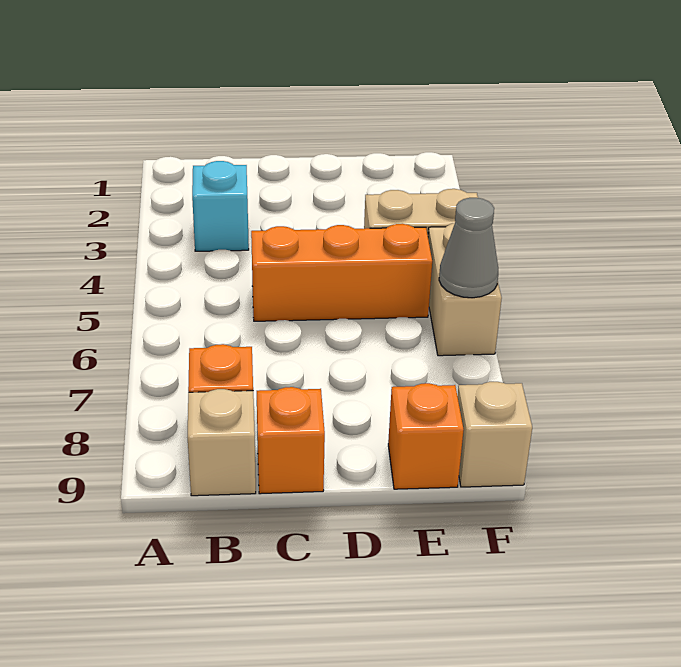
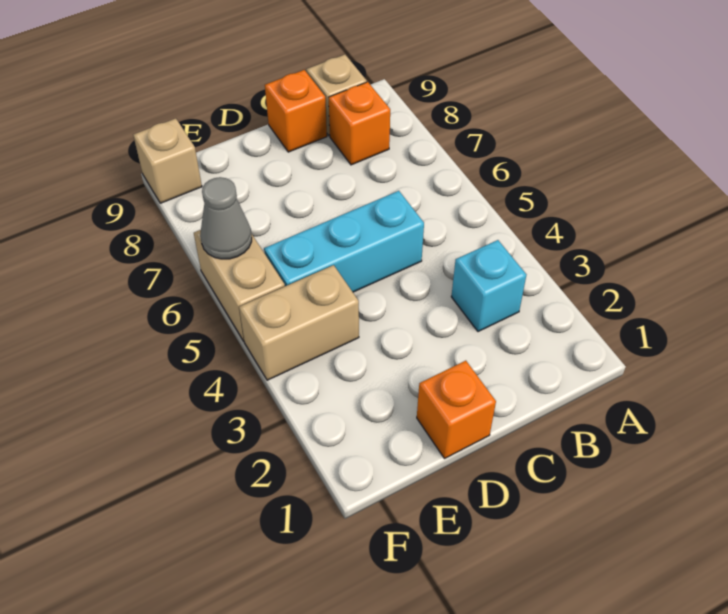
orange 1x3 brick [251,224,432,321] -> cyan 1x3 brick [264,191,424,292]
orange 1x1 brick [388,383,464,489] -> orange 1x1 brick moved to [417,361,496,458]

